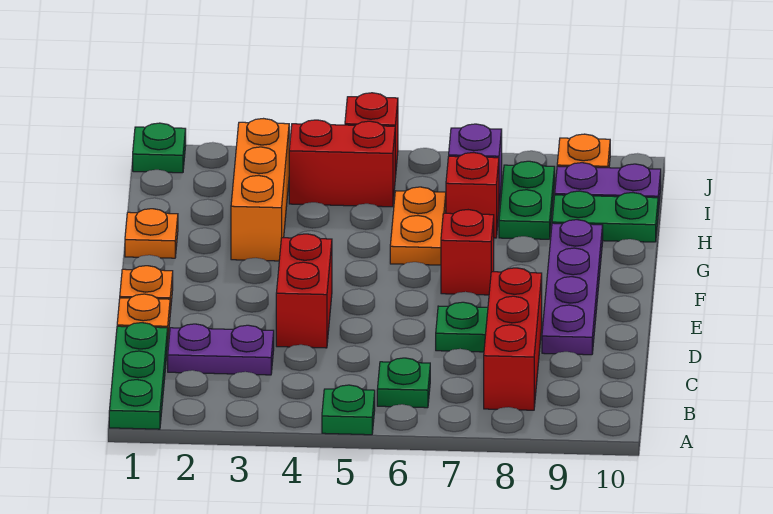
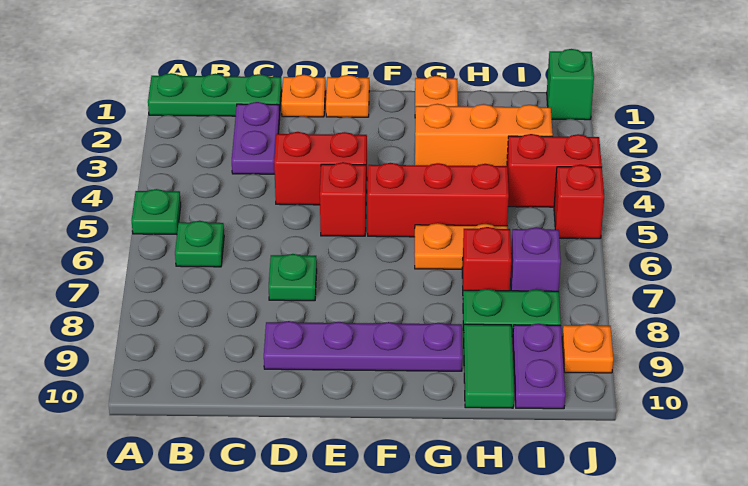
red 1x3 brick [484,268,542,410] -> red 1x3 brick moved to [368,163,509,237]
red 1x1 brick [441,210,494,295] -> red 1x1 brick moved to [320,162,366,236]
green 1x2 plate [552,191,658,242] -> green 1x2 tile [464,324,514,408]
red 1x2 brick [289,120,395,207] -> red 1x2 brick turned to [507,134,602,207]
green 1x1 plate [133,123,186,173] -> green 1x1 brick [547,49,594,120]

